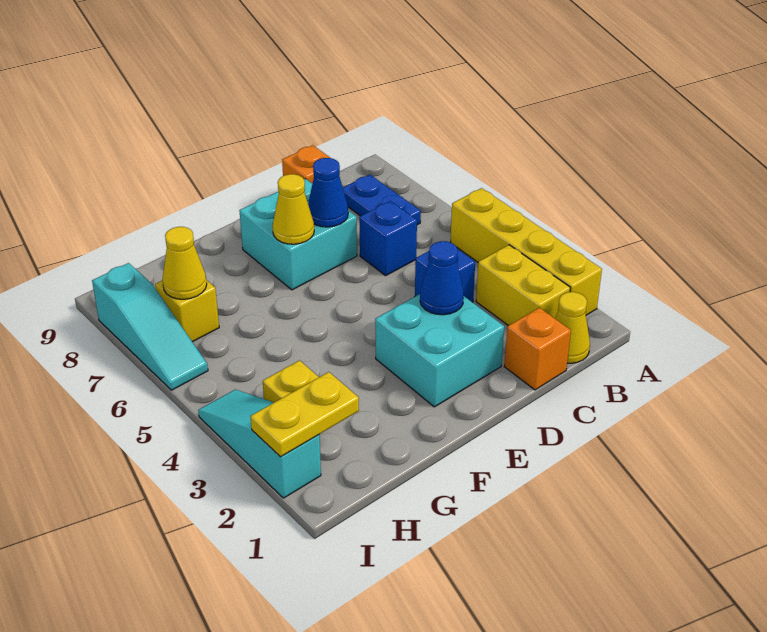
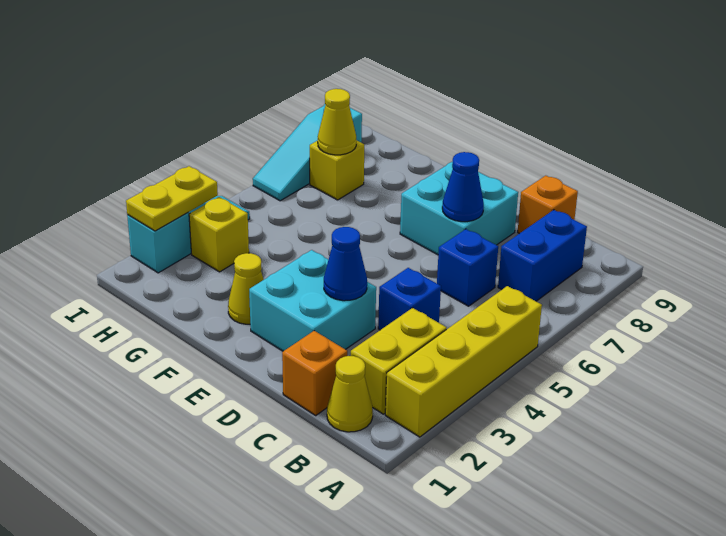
blue 1x2 plate [343,175,421,225] -> blue 1x2 brick [498,210,587,301]
yellow 1x1 cone [273,174,314,244] -> yellow 1x1 cone moved to [228,253,264,324]
yellow 1x2 plate [250,372,359,457] -> yellow 1x2 plate turned to [126,166,218,231]

